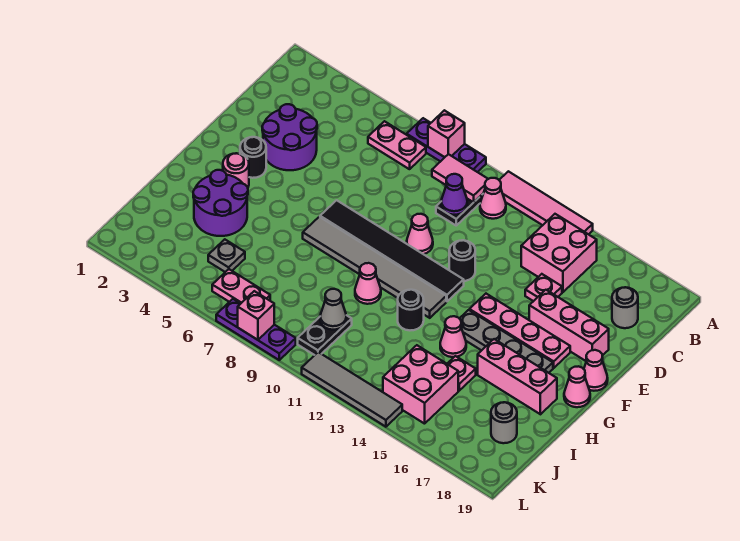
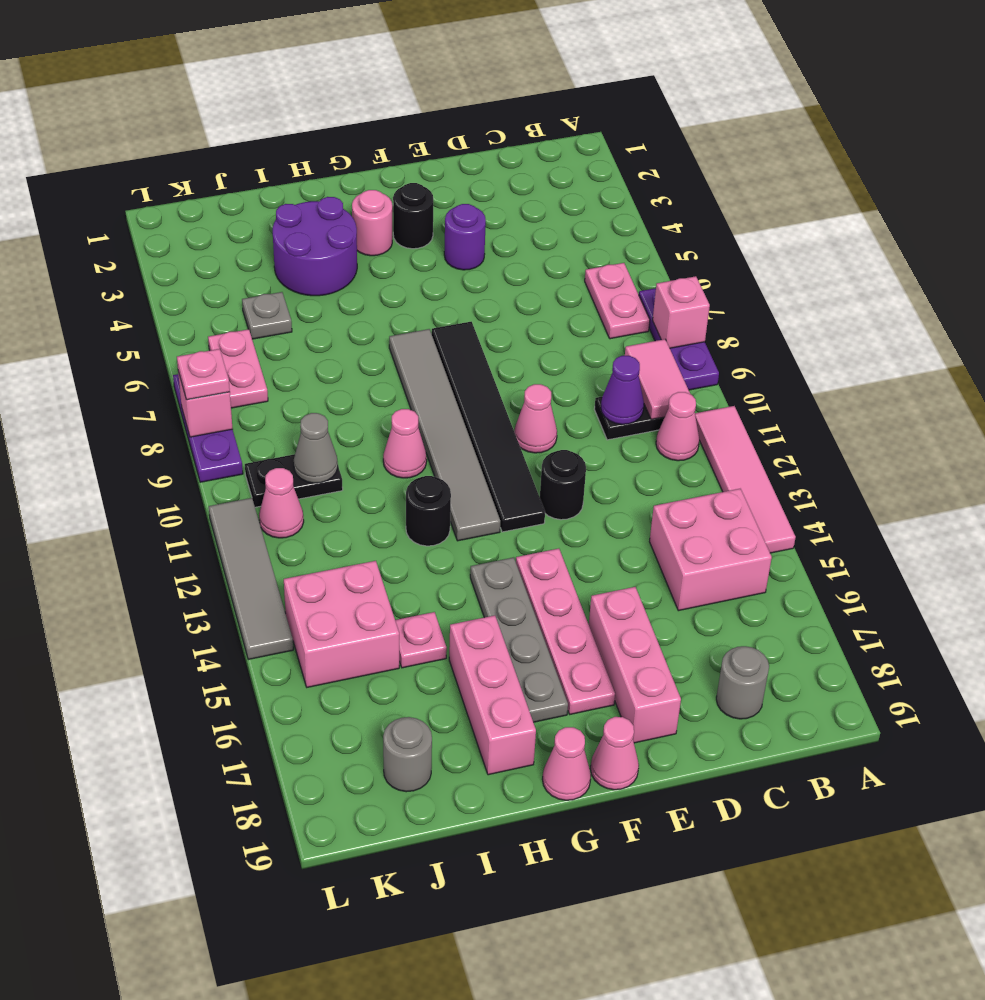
purple 2x2 round brick [262,104,317,170] -> purple 1x1 round brick [444,204,486,270]
pink 1x1 plate [525,274,562,301] -> pink 1x1 plate moved to [177,349,230,400]
pink 1x1 cone [440,316,466,357] -> pink 1x1 cone moved to [259,468,304,538]

